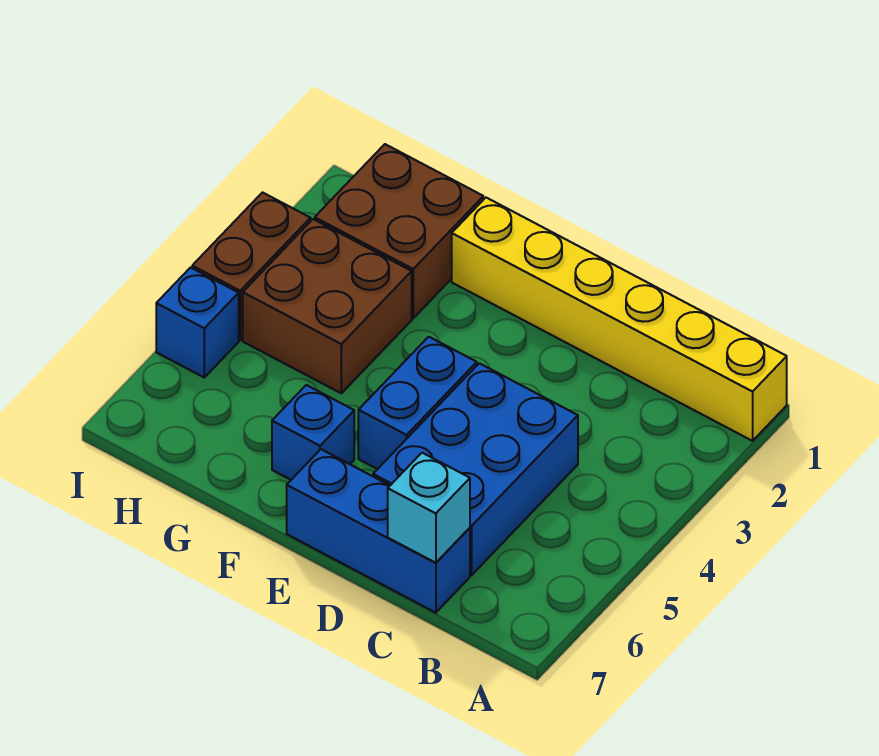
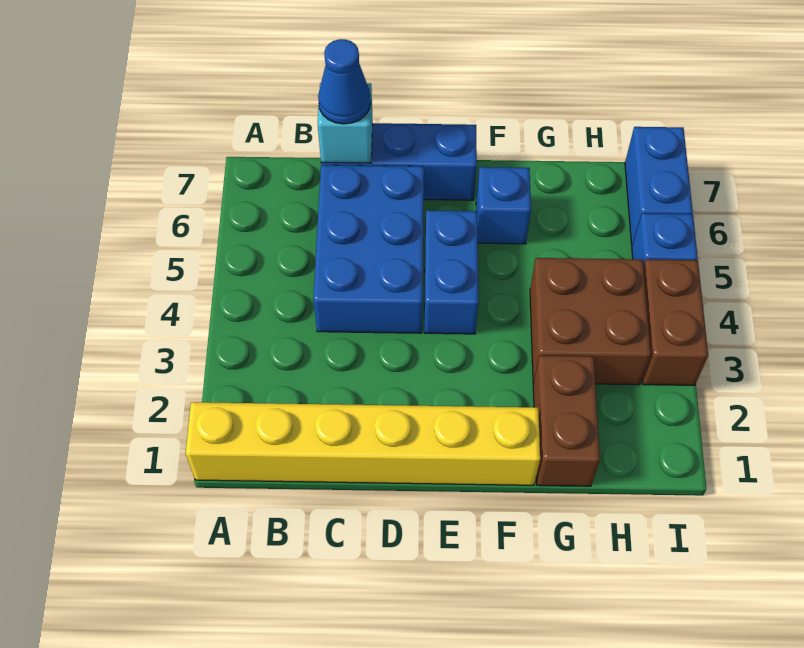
none -> blue 1x1 cone [318,39,371,124]
brown 2x2 brick [315,144,483,318] -> brown 1x2 brick [533,356,600,486]
none -> blue 1x2 brick [625,127,693,245]

